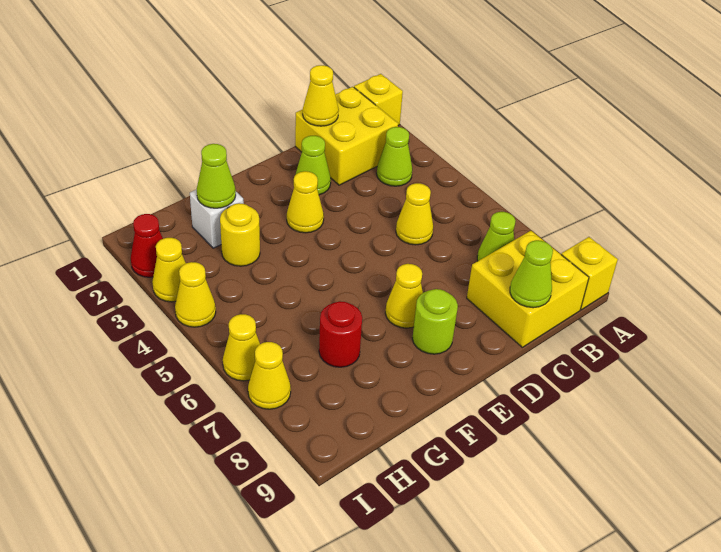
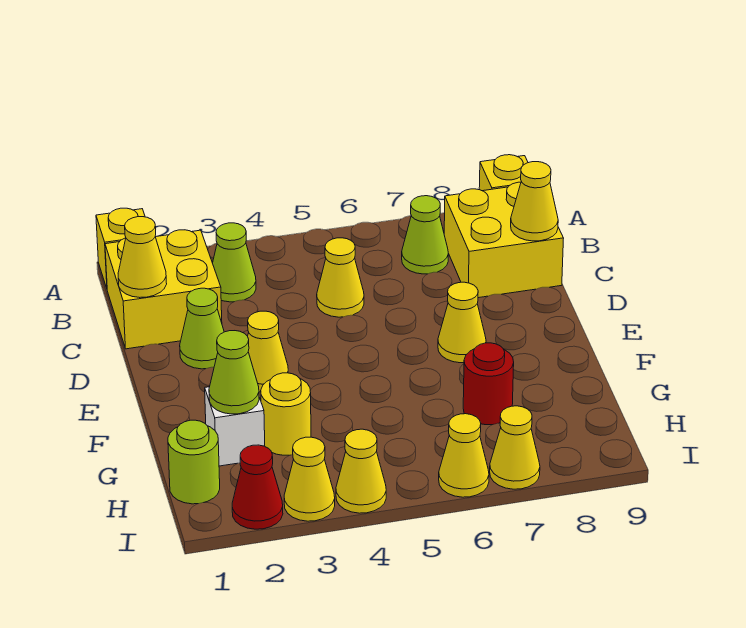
lime 1x1 cone [510,240,553,308] -> yellow 1x1 cone [511,162,558,241]
lime 1x1 round brick [412,289,458,354] -> lime 1x1 round brick moved to [168,420,220,504]

